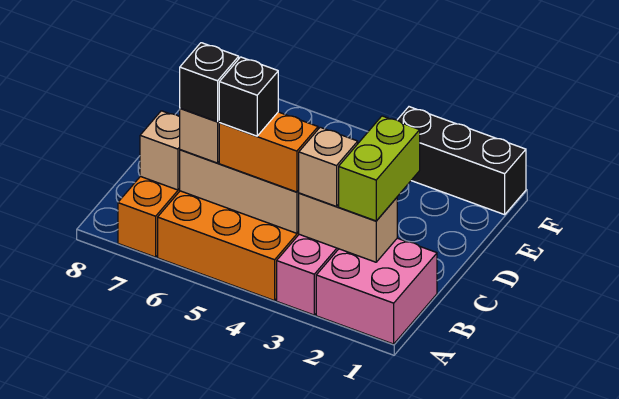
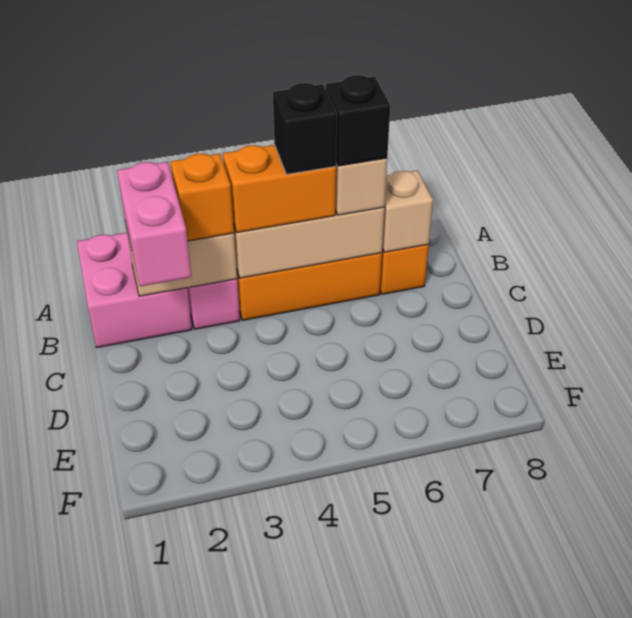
lime 1x2 brick [339,116,420,221] -> pink 1x2 brick [117,162,191,286]
tan 1x1 brick [298,127,358,206] -> orange 1x1 brick [171,154,234,241]
black 1x3 brick [398,107,526,215] -> none

